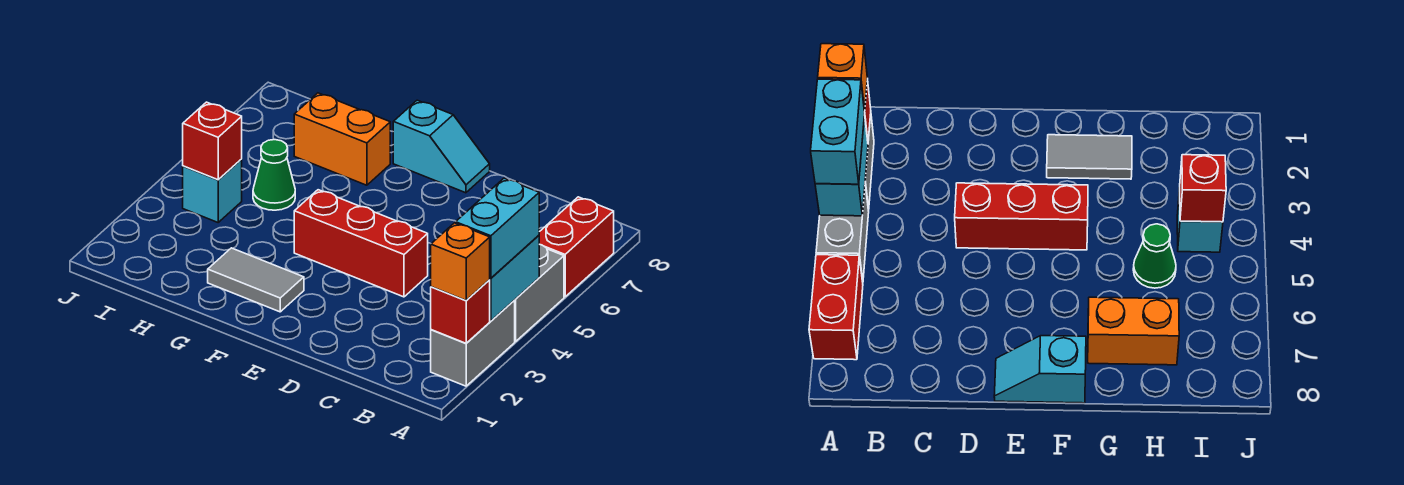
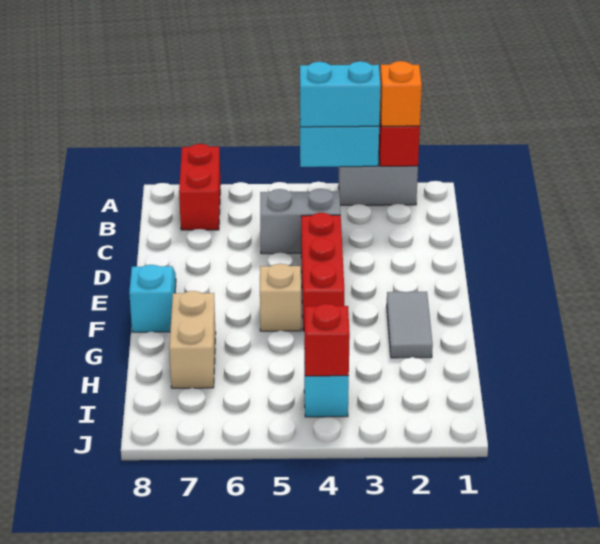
grey 1x2 brick [514,244,564,341] -> grey 1x2 brick moved to [260,189,341,254]
red 1x2 brick [539,197,614,297] -> red 1x2 brick turned to [179,144,221,230]
none -> tan 1x1 brick [260,264,301,331]
orange 1x2 brick [294,93,390,185] -> tan 1x2 brick [169,291,216,388]
green 1x1 cone [253,140,295,210] -> none

